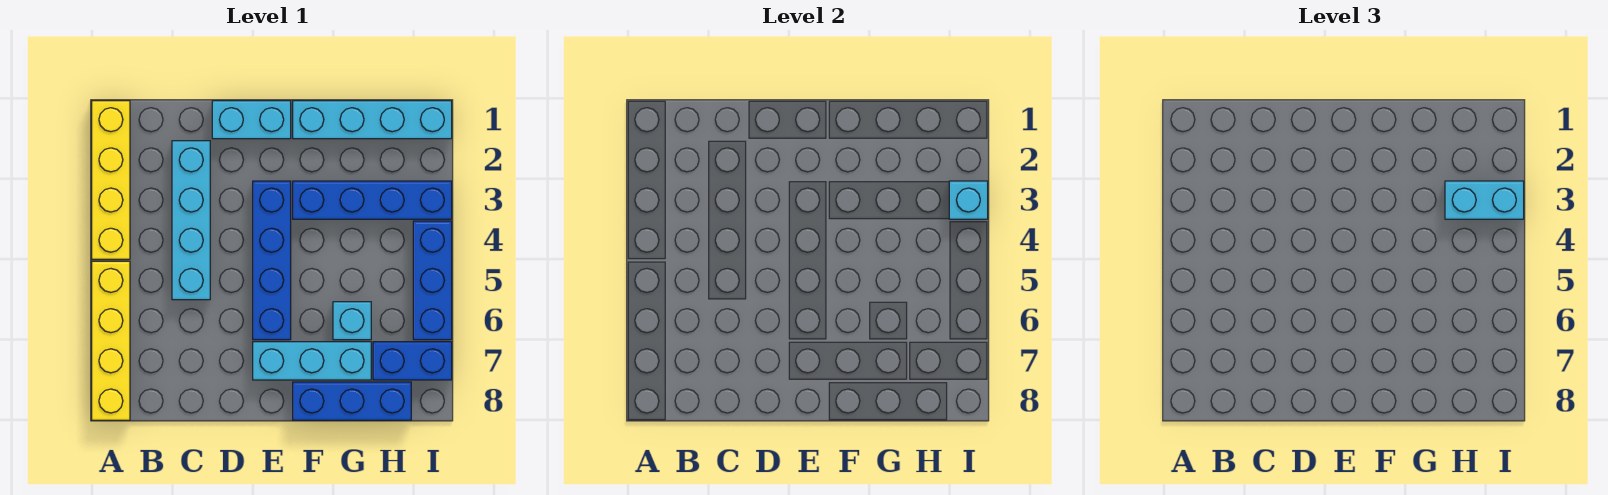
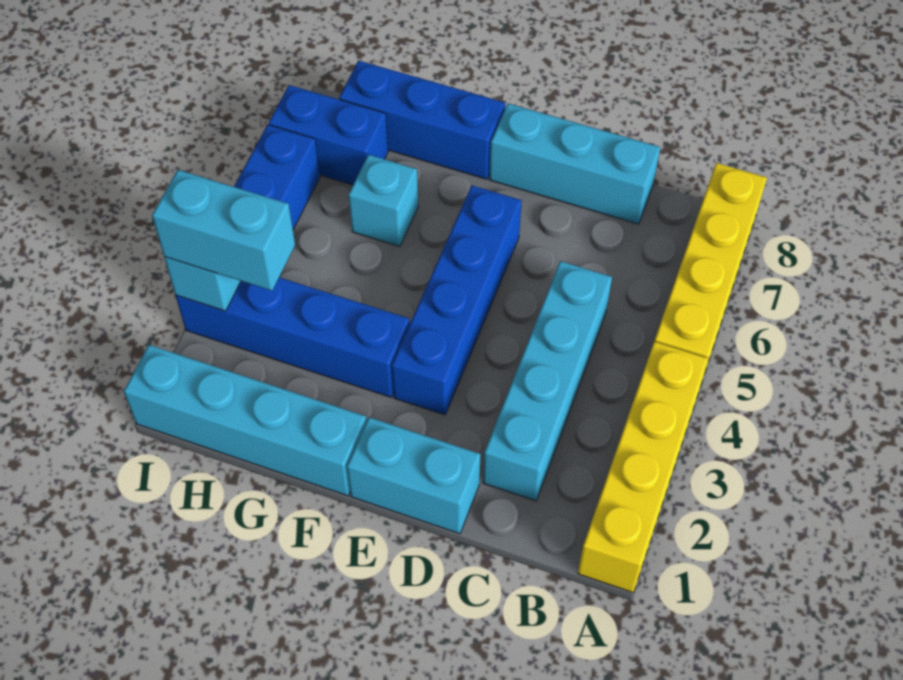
cyan 1x3 brick [253,342,371,380] -> cyan 1x3 brick moved to [490,103,660,224]

